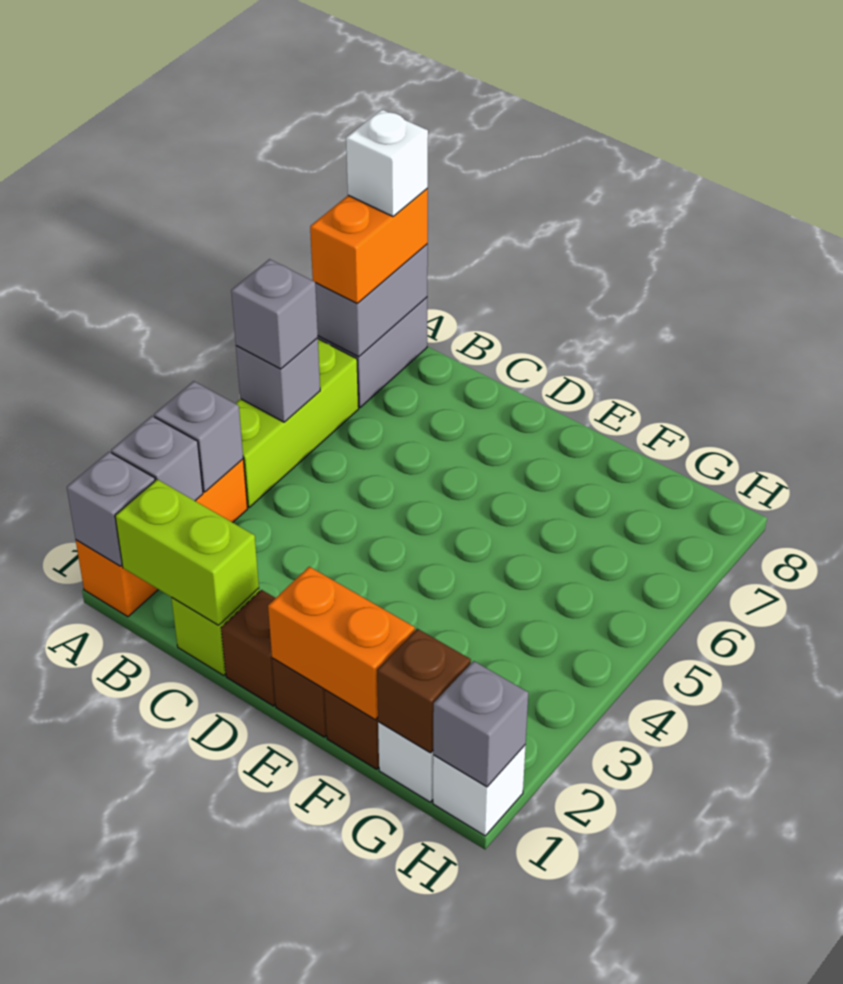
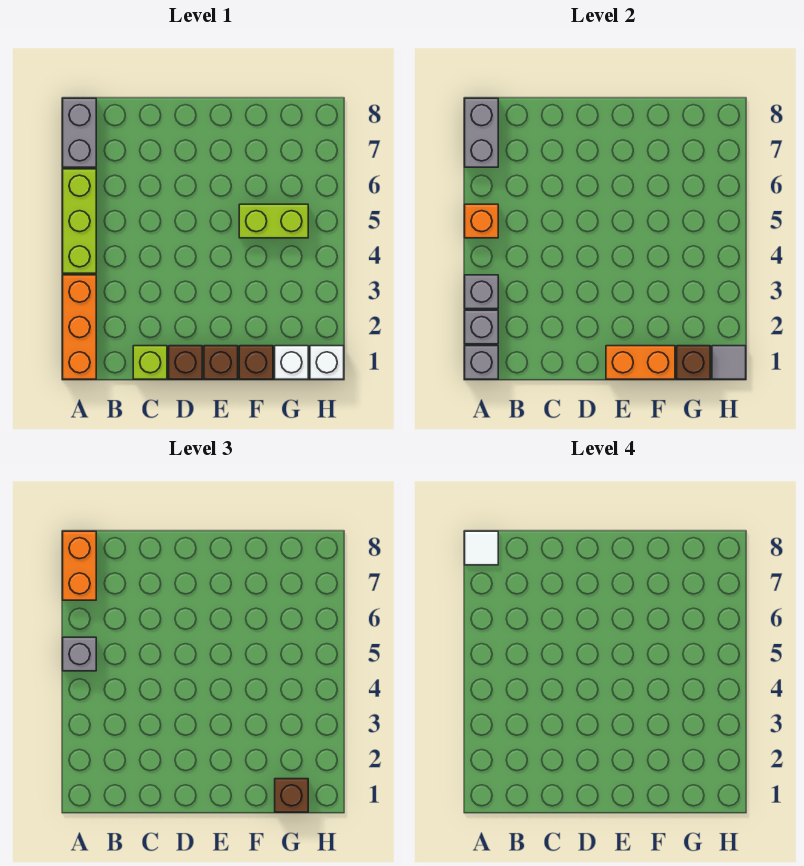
grey 1x1 brick [236,338,320,422] -> orange 1x1 brick [465,204,498,238]
white 1x1 brick [346,110,428,216] -> white 1x1 tile [465,531,498,565]
lime 1x2 brick [115,479,259,625] -> lime 1x2 brick moved to [239,204,308,238]
none -> brown 1x1 brick [275,779,308,812]
grey 1x1 brick [433,661,528,787] -> grey 1x1 tile [712,346,746,379]

